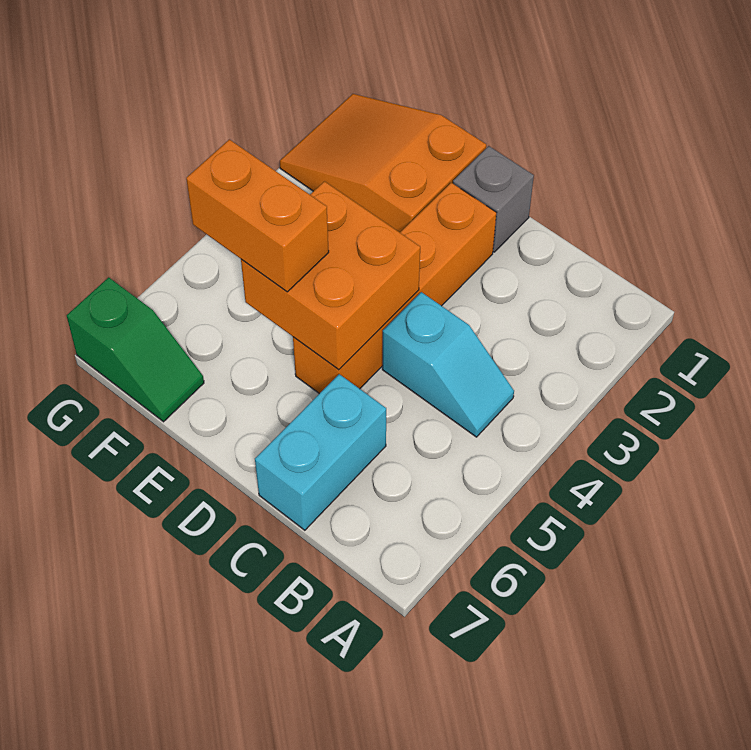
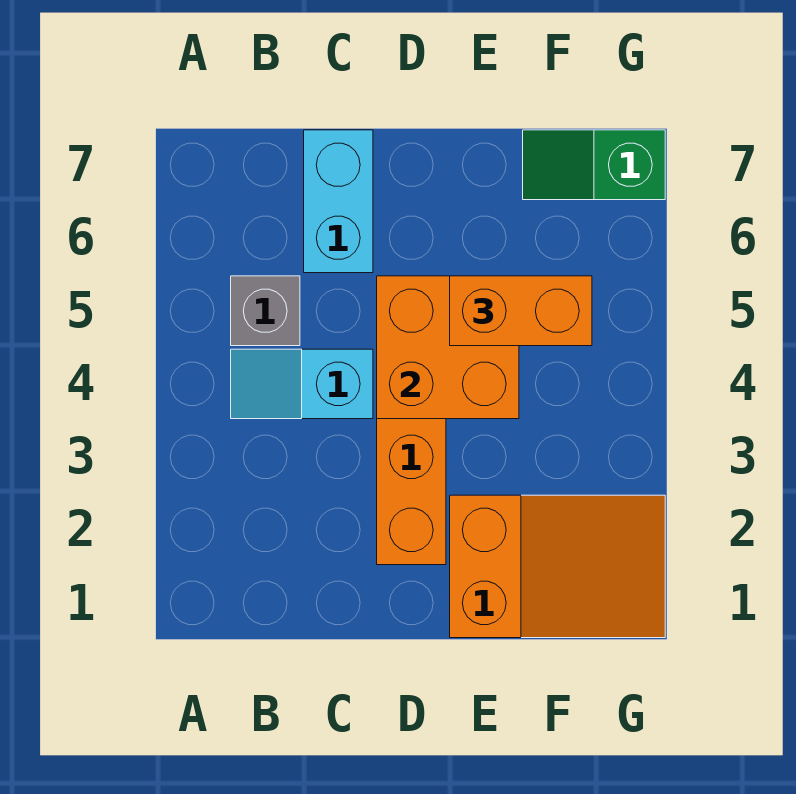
grey 1x1 brick [453,146,534,252] -> grey 1x1 brick moved to [231,276,300,346]

